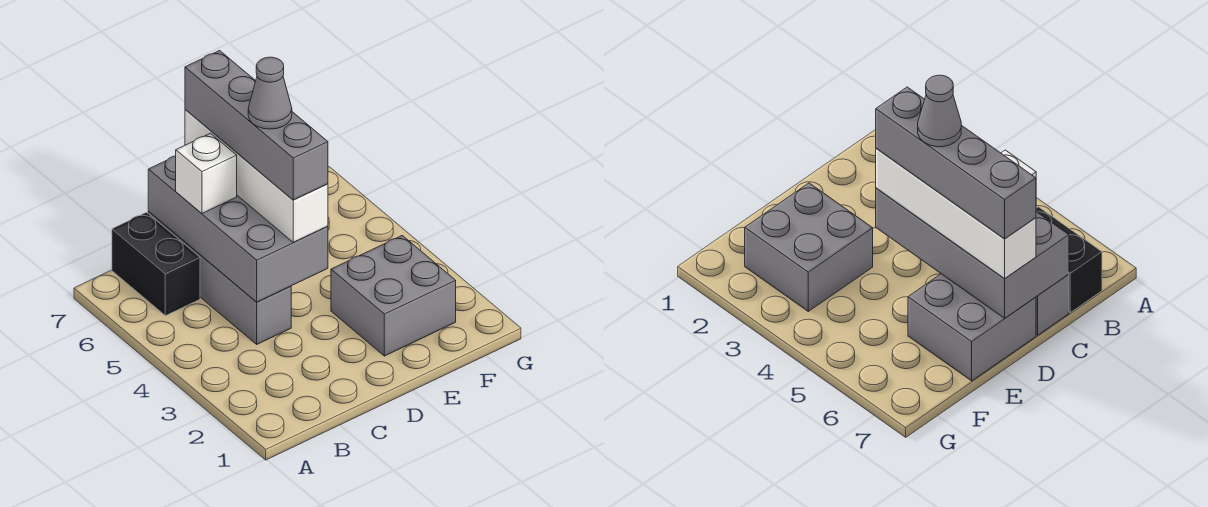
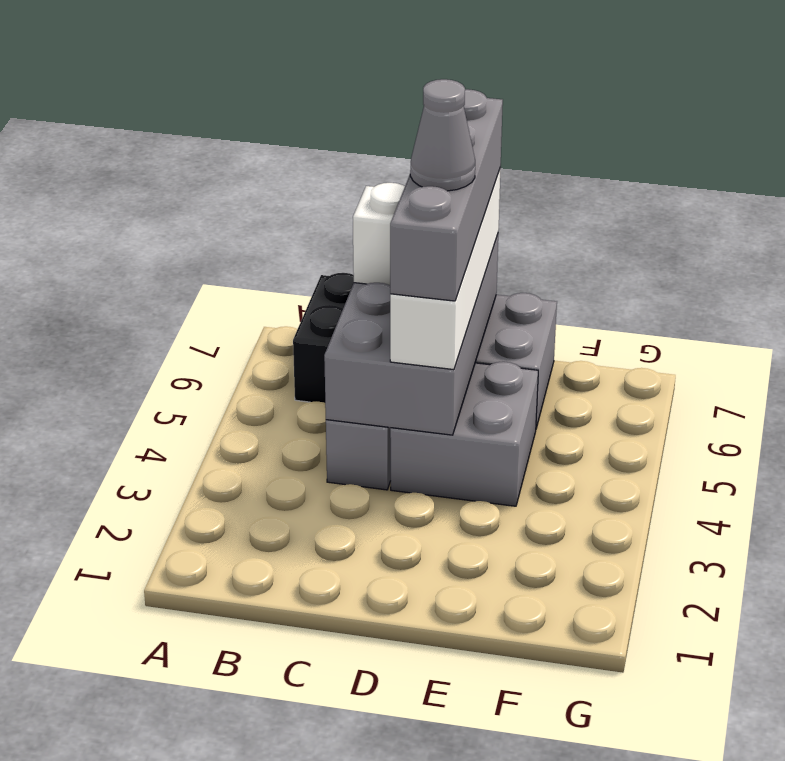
grey 2x2 brick [331,236,456,356] -> grey 2x2 brick moved to [390,362,538,506]

